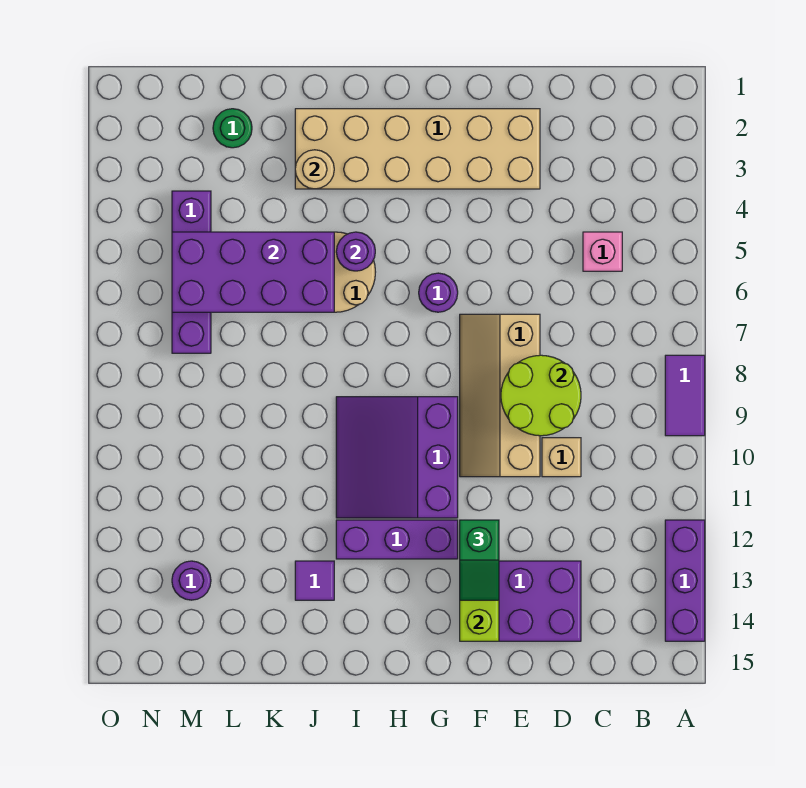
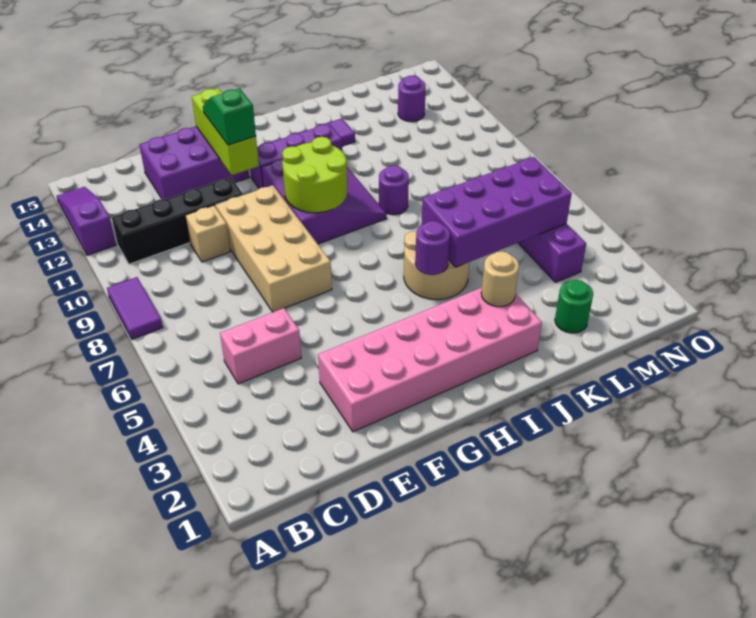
purple 1x3 brick [665,520,705,641] -> purple 1x3 slope [56,187,116,255]
none -> black 1x4 brick [112,177,243,264]
pink 1x1 brick [583,232,622,271] -> pink 1x2 brick [220,308,301,384]
lime 2x2 round brick [501,355,581,436] -> lime 2x2 round brick moved to [282,137,347,213]
tan 2x6 brick [295,109,540,189] -> pink 2x6 brick [318,288,542,432]
tan 2x4 slope [460,314,540,477] -> tan 2x4 brick [216,185,332,312]
purple 1x1 round brick [419,273,458,312] -> purple 1x1 round brick moved to [379,165,409,215]

